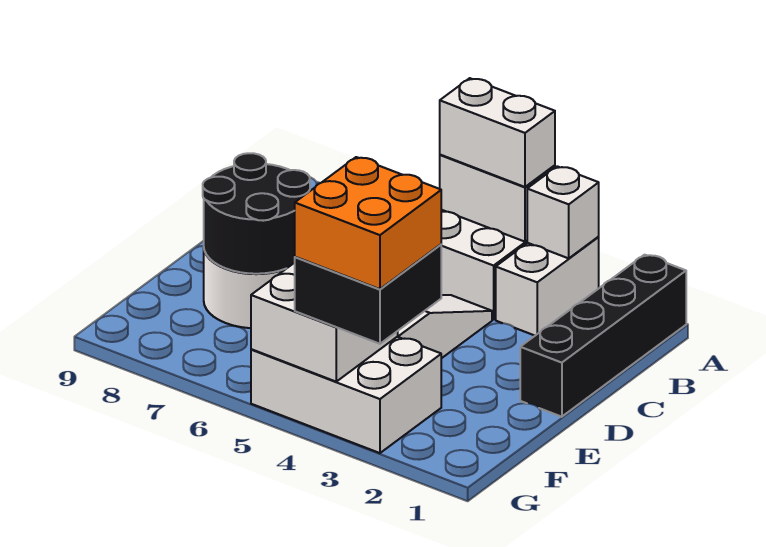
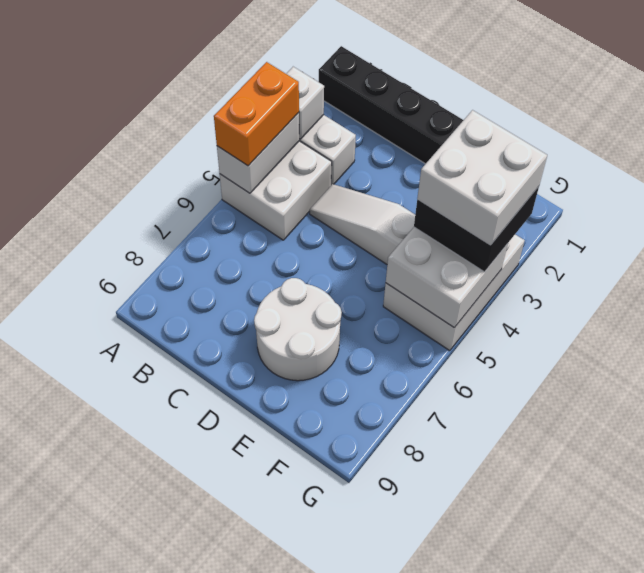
white 1x2 brick [440,78,555,187] -> orange 1x2 brick [214,62,299,166]
black 2x2 round brick [203,153,310,274] -> none
orange 2x2 brick [295,157,441,289] -> white 2x2 brick [417,110,547,245]

